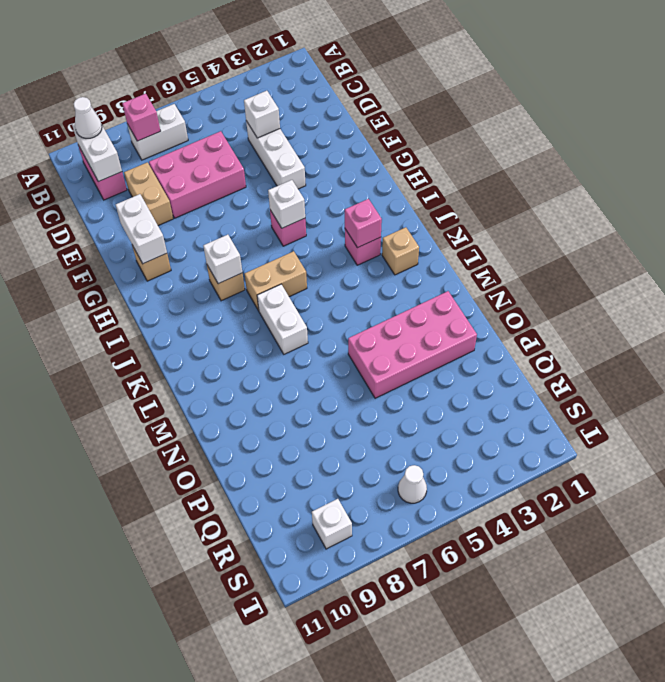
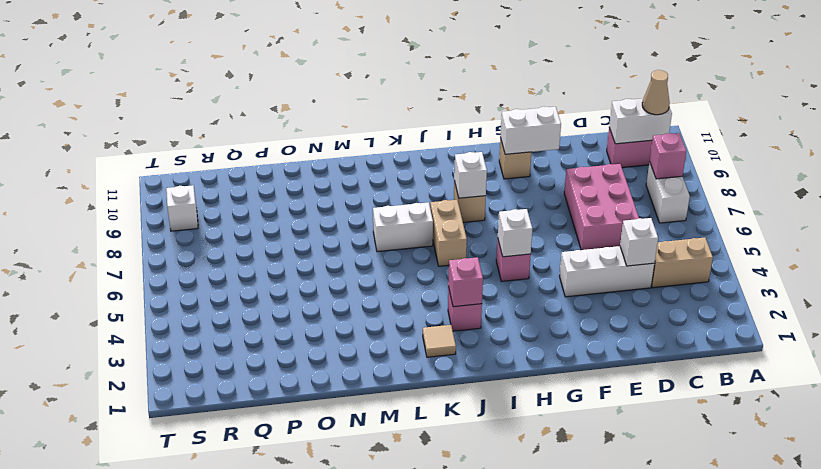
white 1x1 cone [74,97,102,138] -> tan 1x1 cone [642,70,670,115]
tan 1x2 brick [124,162,173,226] -> tan 1x2 brick moved to [651,238,713,288]
tan 1x1 brick [382,227,419,275] -> tan 1x1 tile [423,325,456,357]
pink 2x4 brick [348,291,477,398] -> none
white 1x1 cone [398,465,427,503] -> none

